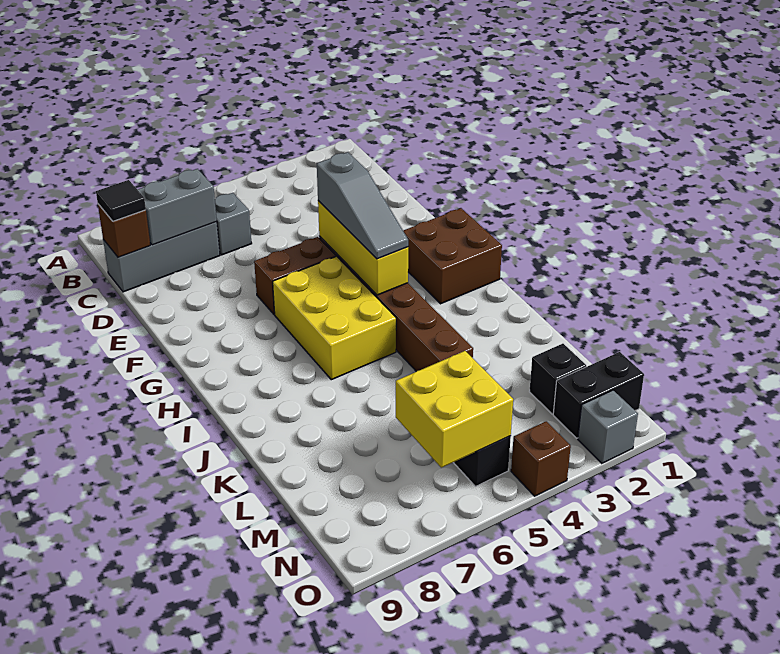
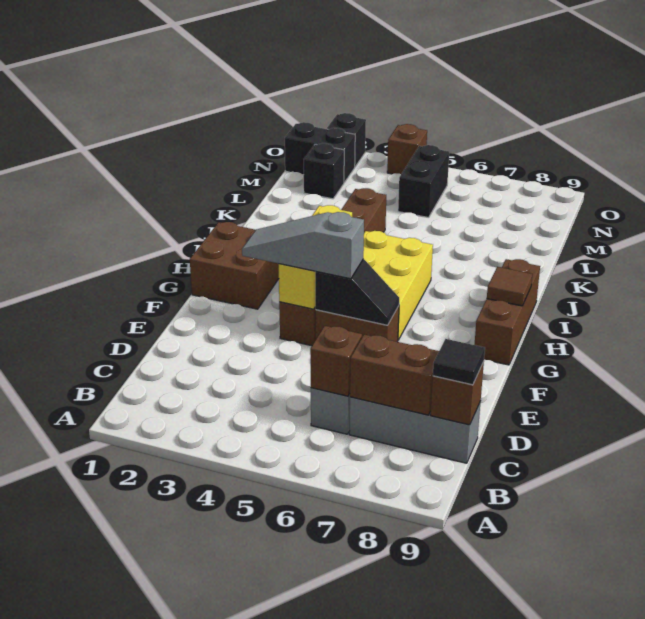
none -> brown 1x1 brick [310,326,362,396]
grey 1x2 brick [137,169,217,245] -> brown 1x2 brick [350,335,439,415]
grey 1x3 slope [317,152,408,259] -> grey 1x3 slope turned to [242,212,364,279]
none -> black 1x2 slope [315,259,399,325]
none -> brown 1x3 brick [474,259,540,365]
none -> brown 1x1 tile [487,267,532,306]
yellow 2x2 brick [396,351,513,468] -> none
grey 1x1 brick [578,390,638,463] -> black 1x1 brick [327,113,366,167]

